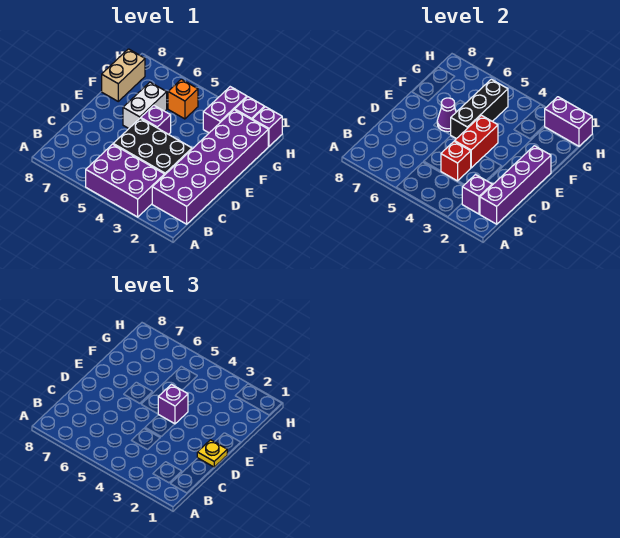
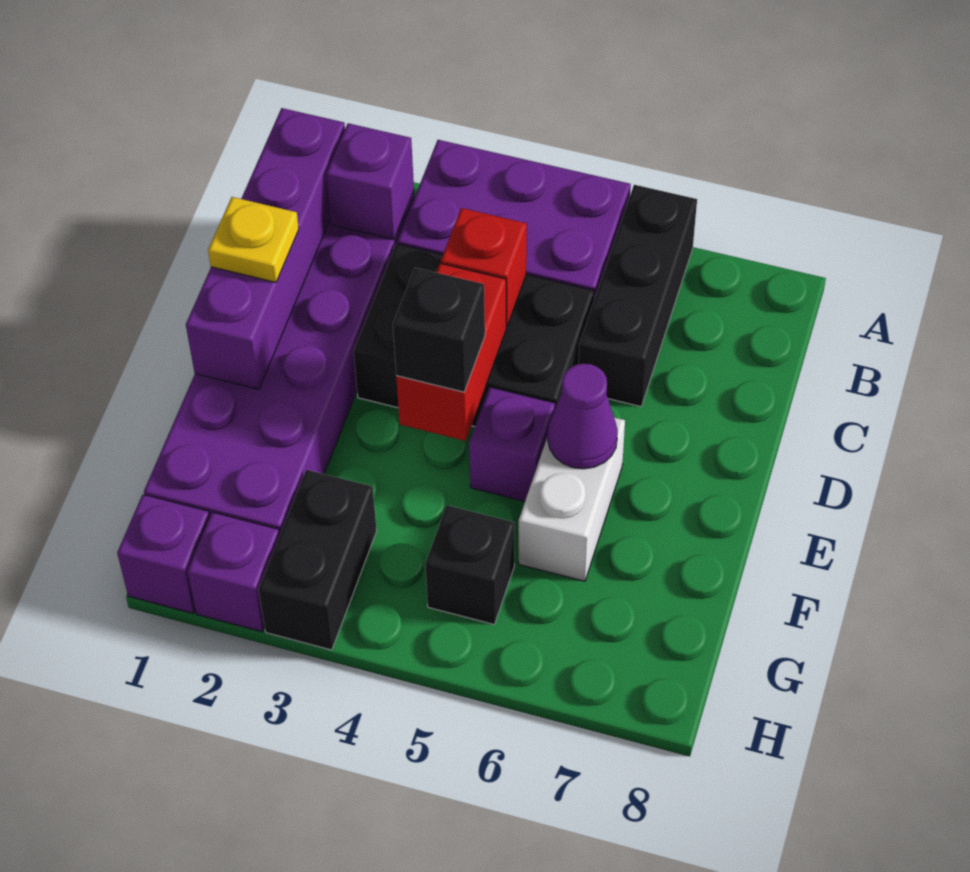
purple 1x1 brick [158,384,188,424] -> black 1x1 brick [393,268,485,392]
black 1x3 brick [451,79,508,139] -> black 1x3 brick moved to [579,185,697,407]
tan 1x2 brick [102,49,145,101] -> none
purple 1x2 brick [203,87,247,133] -> black 1x2 brick [259,470,377,650]
orange 1x1 brick [168,79,198,119] -> black 1x1 brick [425,505,514,624]
purple 1x2 brick [545,97,592,146] -> none

